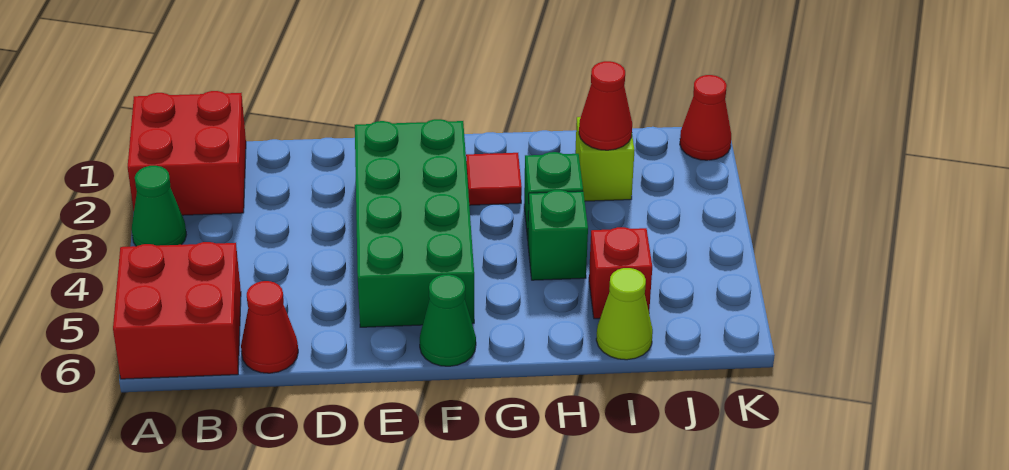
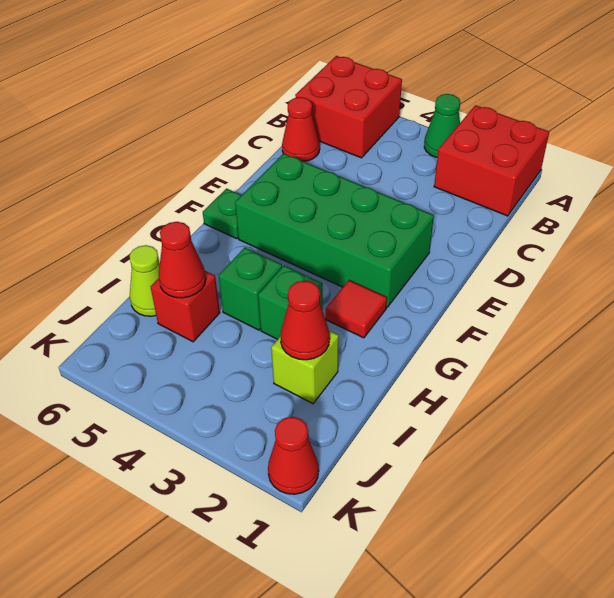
green 1x1 cone [420,274,476,366] -> green 1x1 plate [203,189,241,239]
none -> red 1x1 cone [159,222,206,298]

